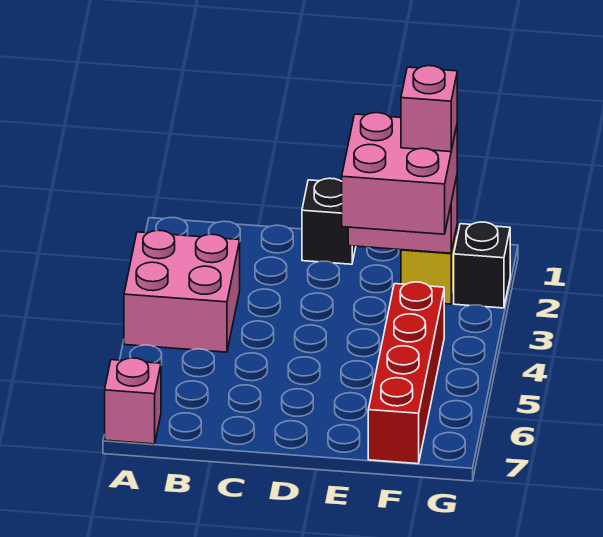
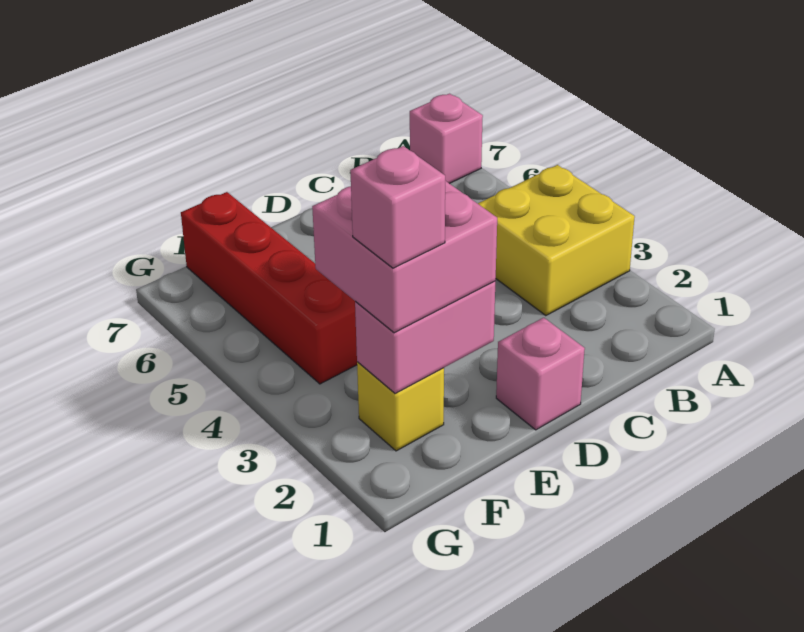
pink 2x2 brick [124,230,240,352] -> yellow 2x2 brick [478,165,635,316]
black 1x1 brick [302,178,356,264] -> pink 1x1 brick [496,318,585,430]
black 1x1 brick [454,222,510,308] -> none

